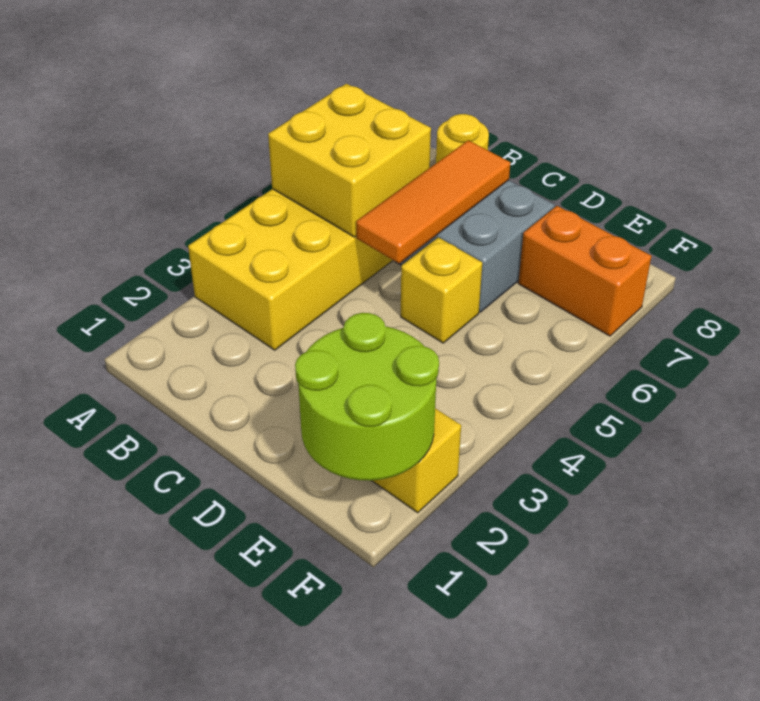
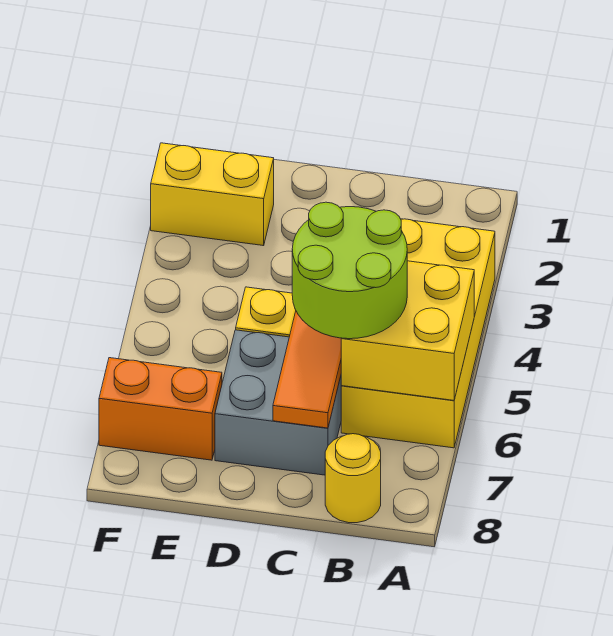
lime 2x2 round brick [295,313,439,481] -> lime 2x2 round brick moved to [292,202,407,339]

